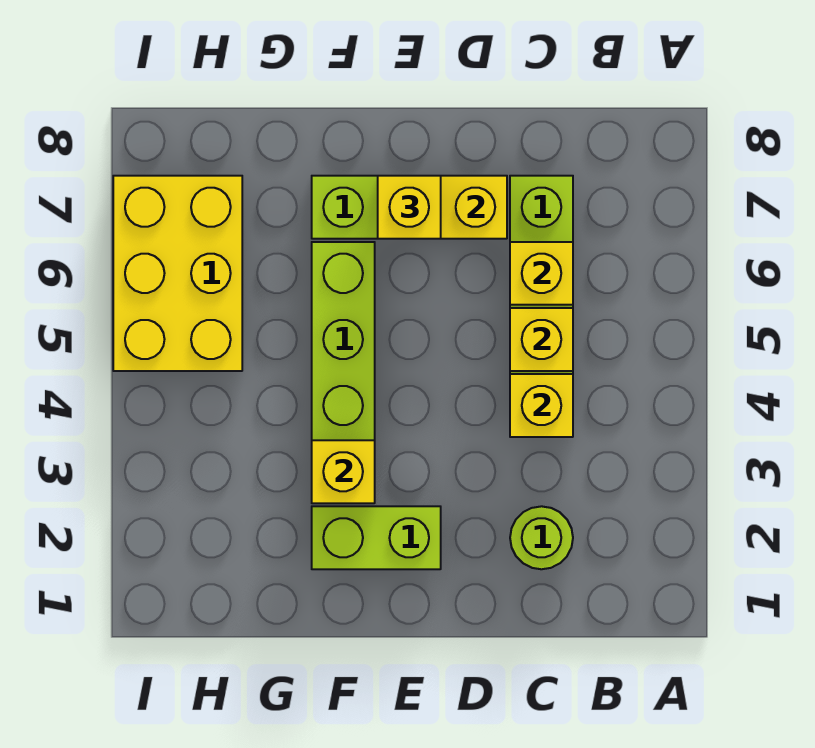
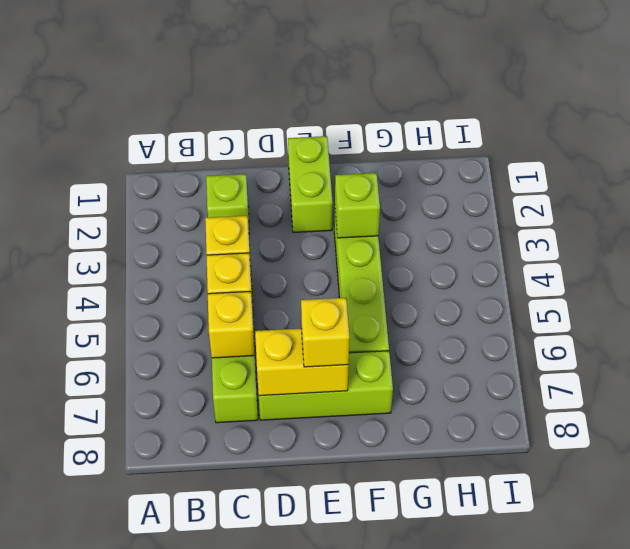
lime 1x1 round brick [510,506,573,569] -> lime 1x1 brick [206,174,249,230]
lime 1x2 brick [312,506,441,569] -> lime 1x2 brick turned to [288,136,333,233]
yellow 1x1 brick [312,440,375,503] -> lime 1x1 brick [335,173,380,238]
yellow 2x3 brick [113,176,242,371] -> none

